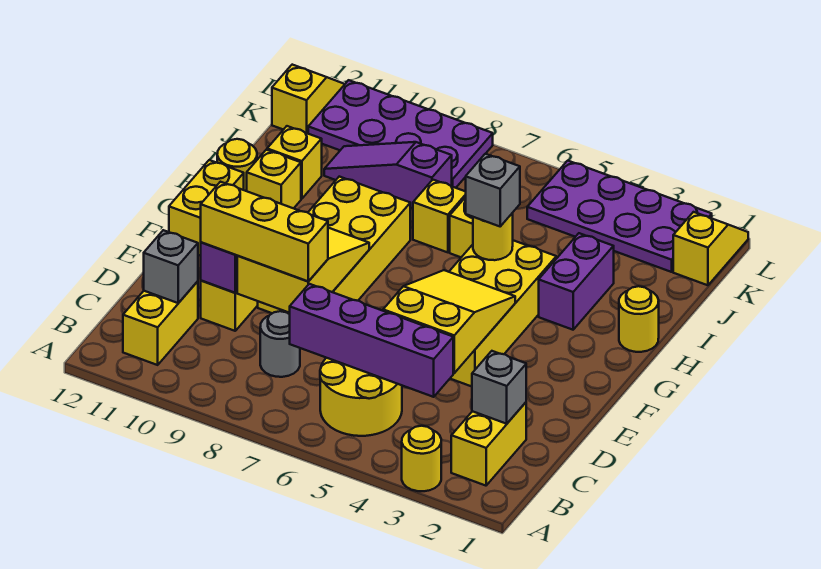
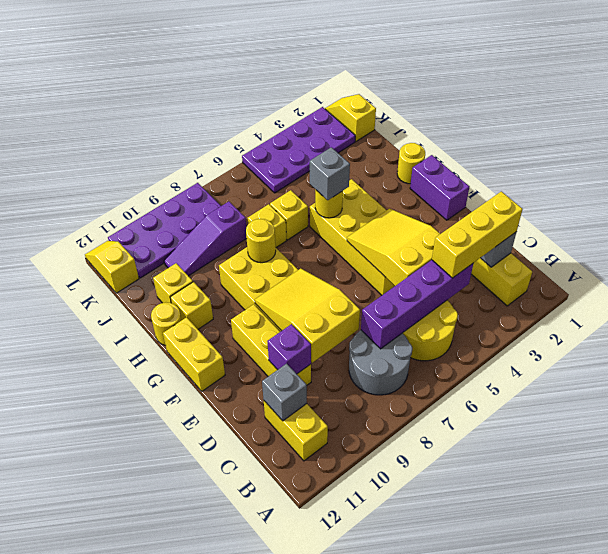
yellow 1x1 round brick [402,426,441,491] -> yellow 1x1 round brick moved to [246,219,276,263]
grey 1x1 round brick [260,311,300,377] -> grey 2x2 round brick [349,330,412,395]
yellow 1x3 brick [201,182,328,281] -> yellow 1x3 brick moved to [432,191,523,278]
purple 1x2 brick [539,233,614,330] -> purple 1x2 brick moved to [410,155,469,220]

